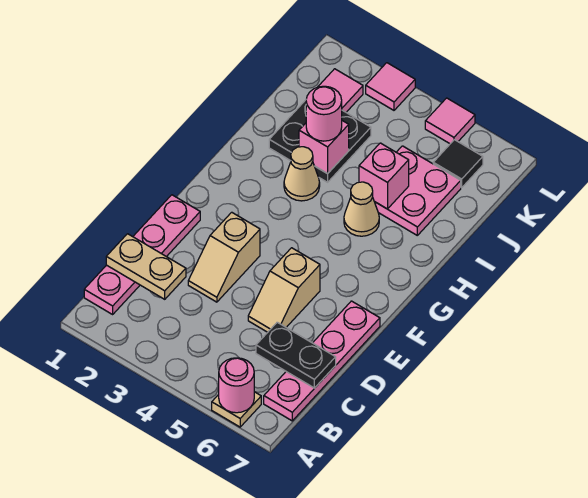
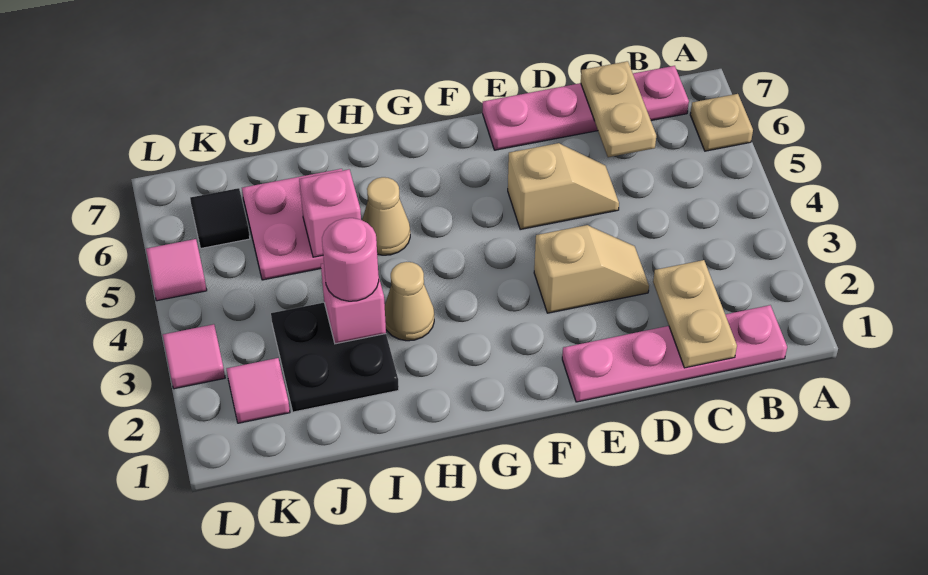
pink 1x1 round brick [219,358,254,413] -> none
black 1x2 plate [256,322,336,388] -> tan 1x2 plate [581,61,656,157]

